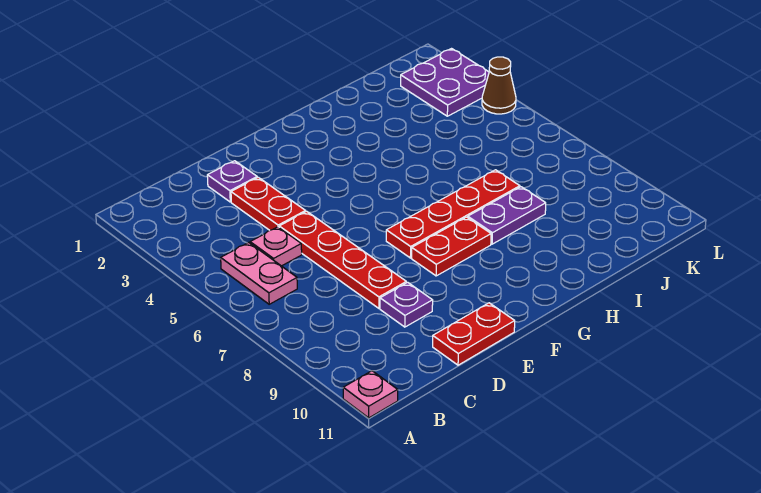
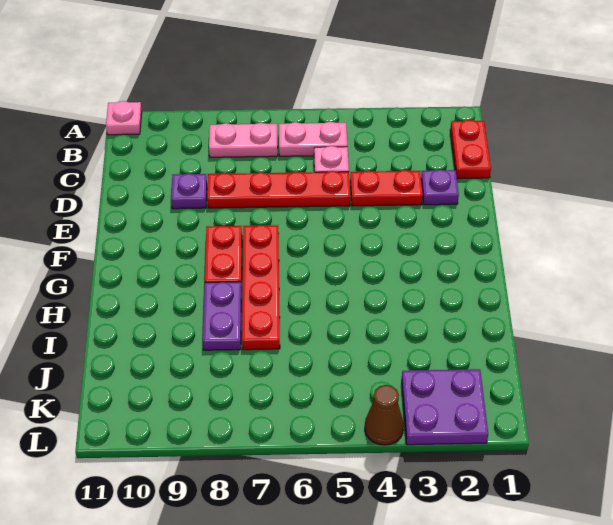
none -> pink 1x2 plate [209,123,278,157]
red 1x2 plate [433,303,515,365] -> red 1x2 plate moved to [450,120,491,179]

